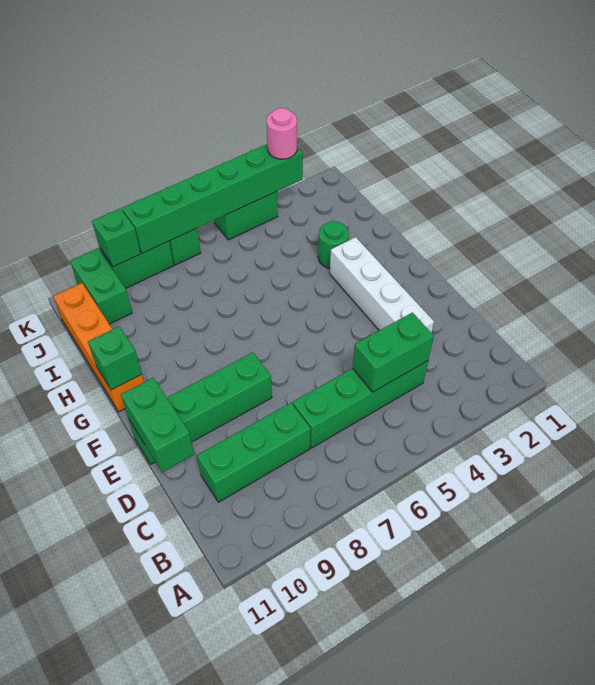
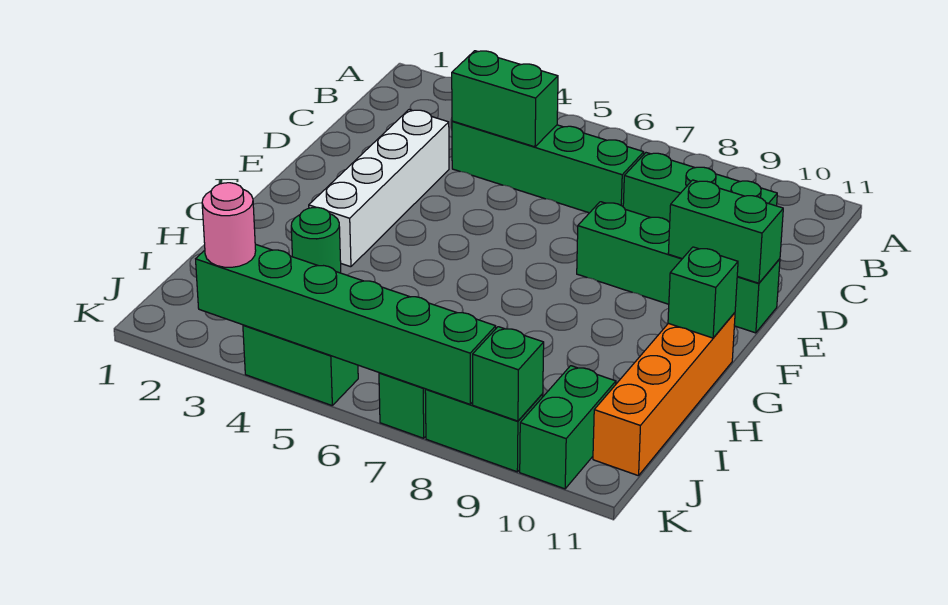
green 1x2 brick [121,378,194,472] -> green 1x2 brick turned to [668,180,783,283]

